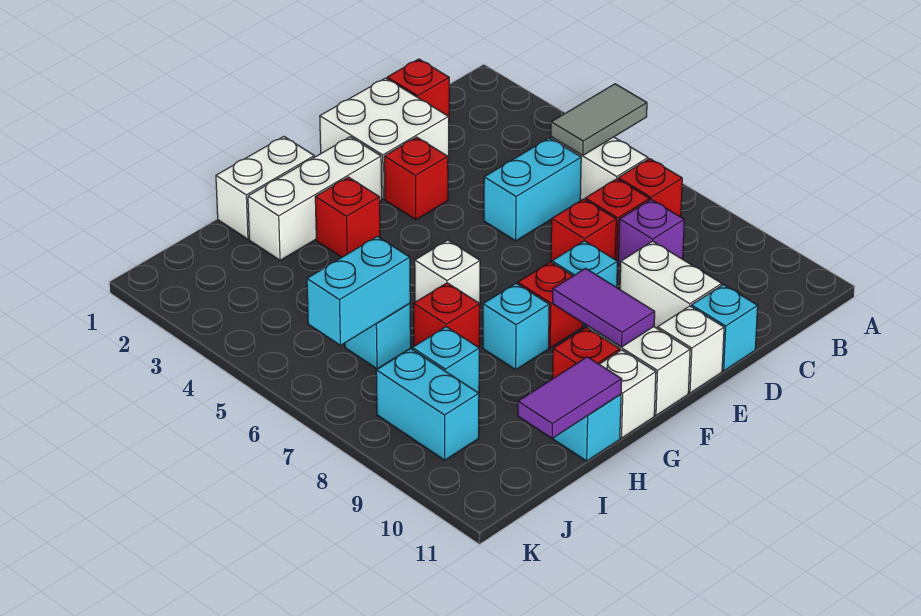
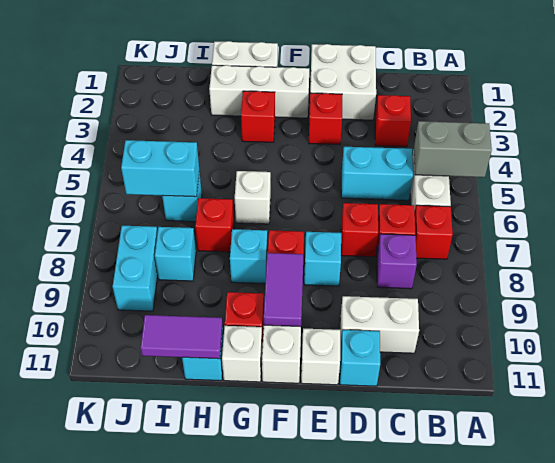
grey 1x2 tile [551,84,647,155] -> grey 1x2 brick [414,121,492,177]
red 1x1 brick [387,59,449,117] -> red 1x1 brick moved to [375,95,411,147]
white 1x2 brick [620,241,722,329] -> white 1x2 brick turned to [340,296,419,353]

